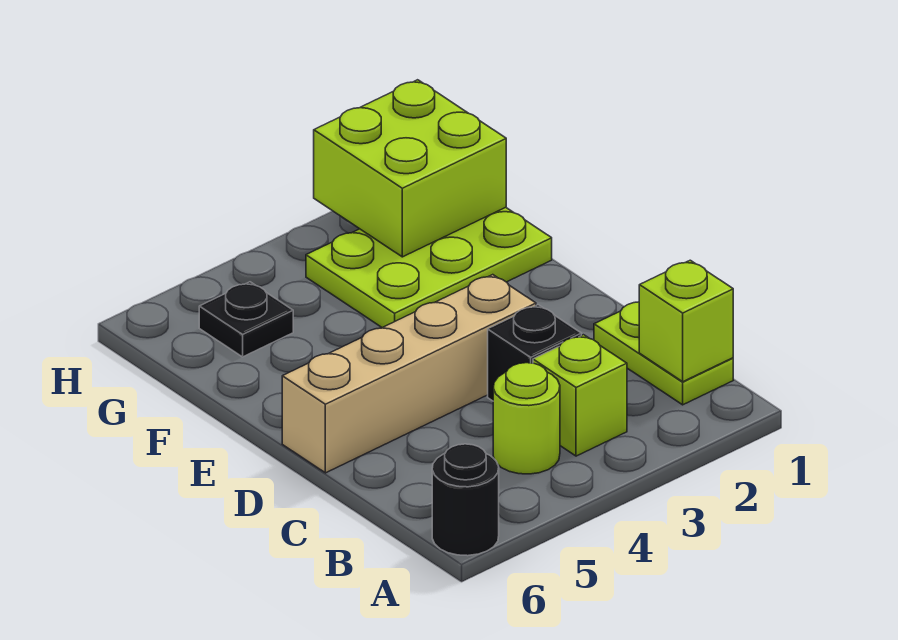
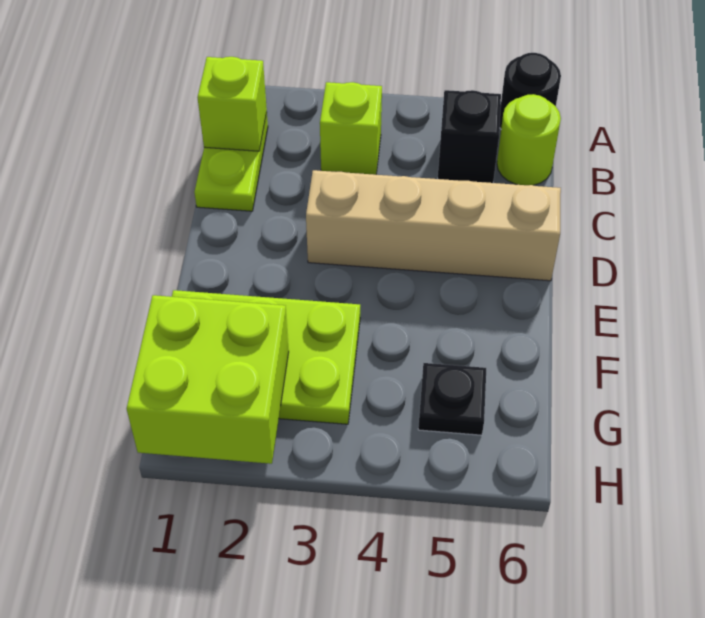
lime 1x1 round brick [493,363,560,474] -> lime 1x1 round brick moved to [497,94,561,185]
black 1x1 brick [488,305,581,401] -> black 1x1 brick moved to [438,90,501,183]

